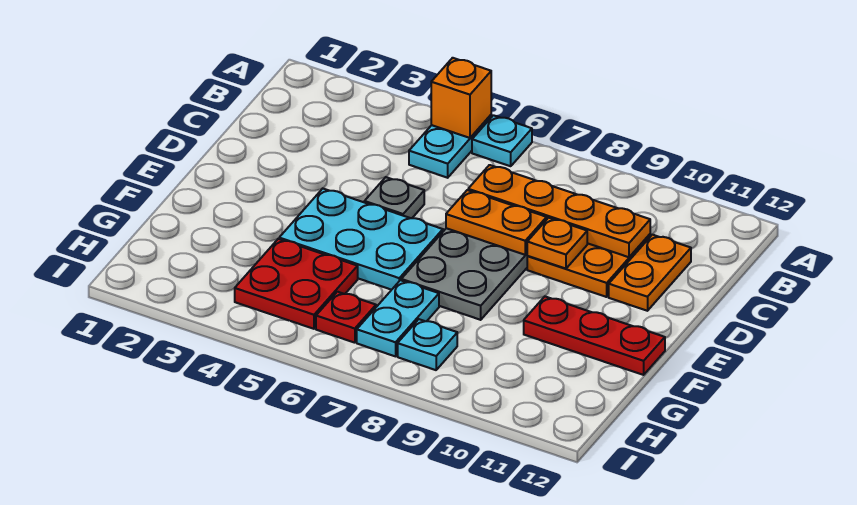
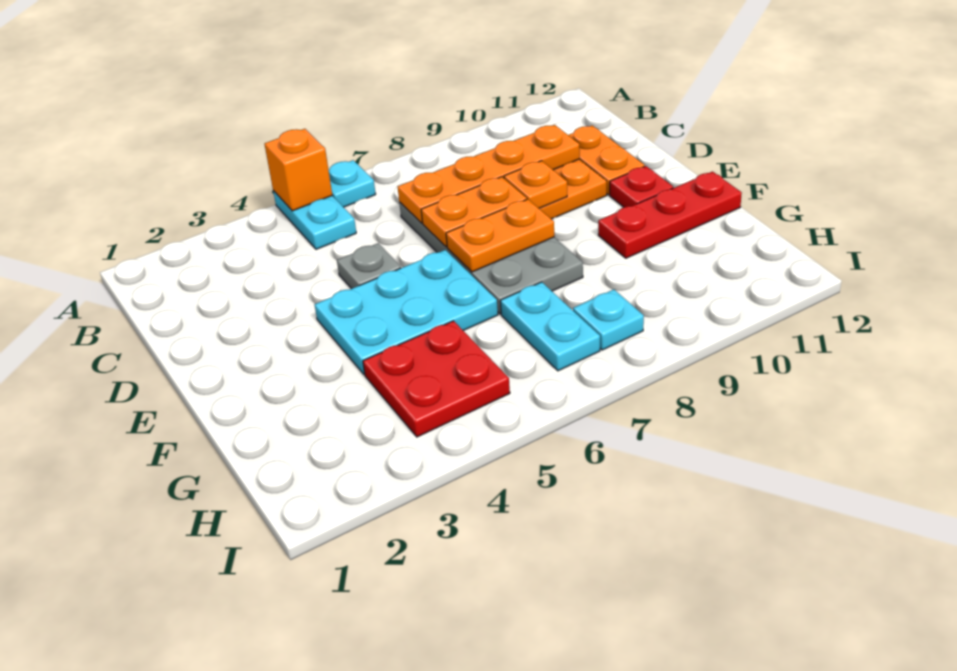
none -> orange 1x2 plate [446,199,554,272]
red 1x1 plate [316,292,376,343] -> red 1x1 plate moved to [610,166,673,207]

